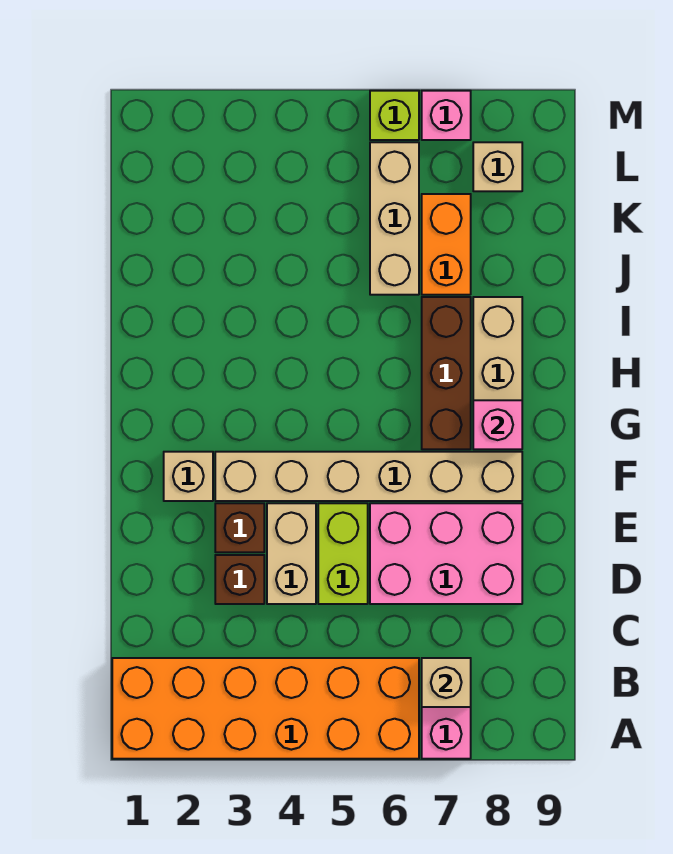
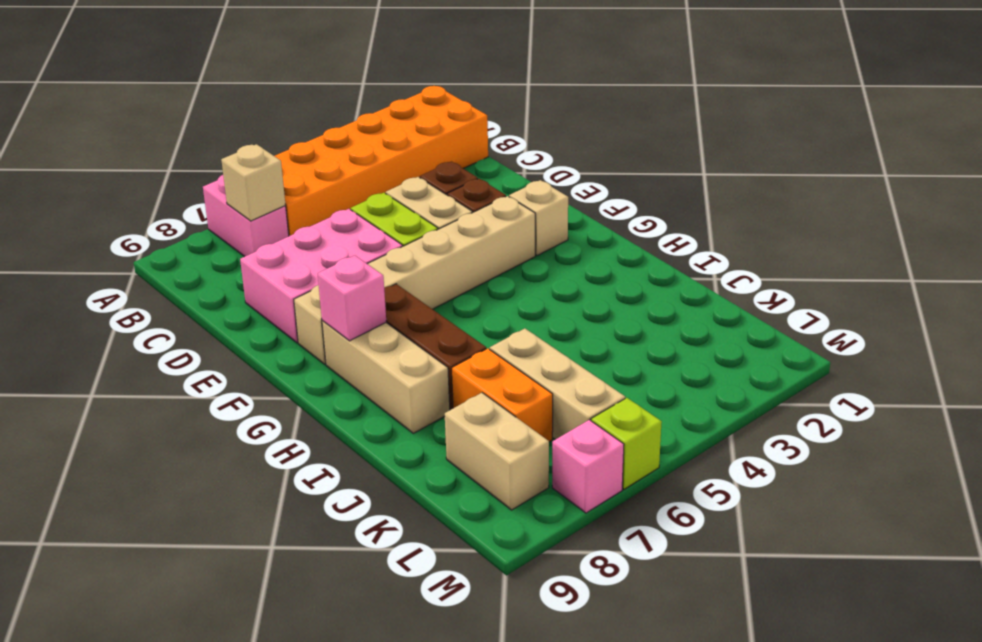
tan 1x1 brick [473,142,522,191] -> tan 1x2 brick [445,393,549,510]

